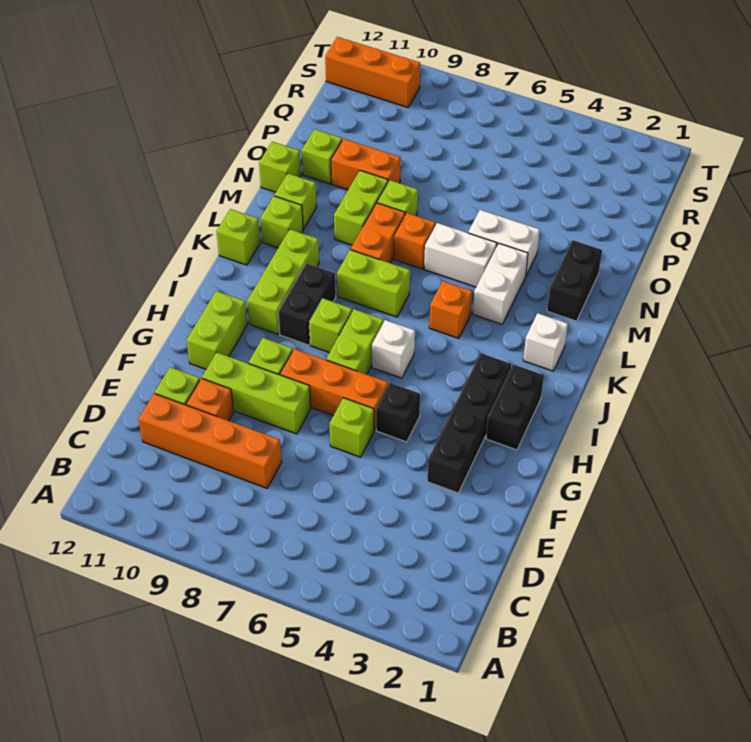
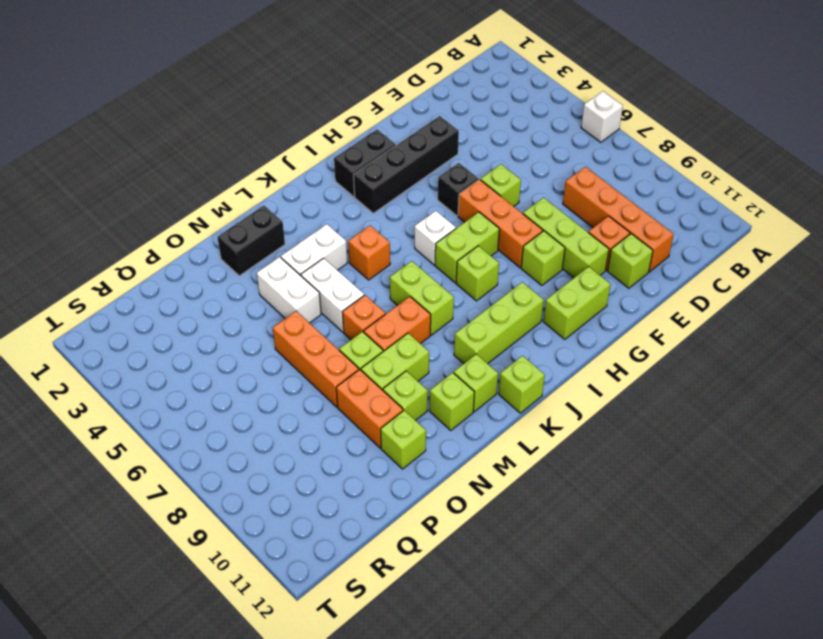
black 1x2 brick [278,263,336,345] -> none
white 1x1 brick [523,313,568,371] -> white 1x1 brick moved to [581,91,623,142]
lime 1x1 brick [259,142,301,192] -> lime 1x1 brick moved to [383,371,428,421]
orange 1x3 brick [325,37,420,107] -> orange 1x3 brick moved to [273,311,359,407]

